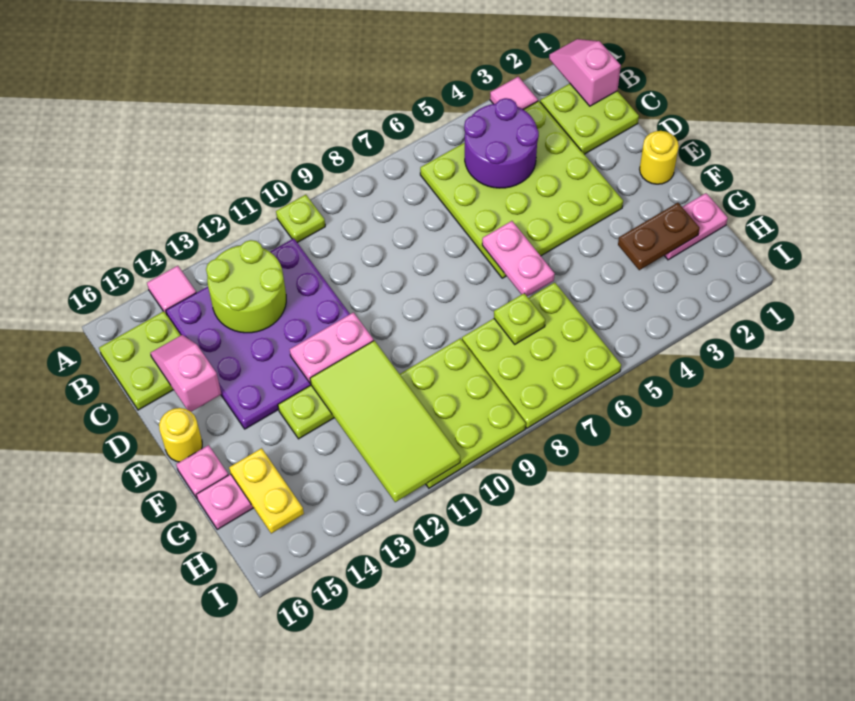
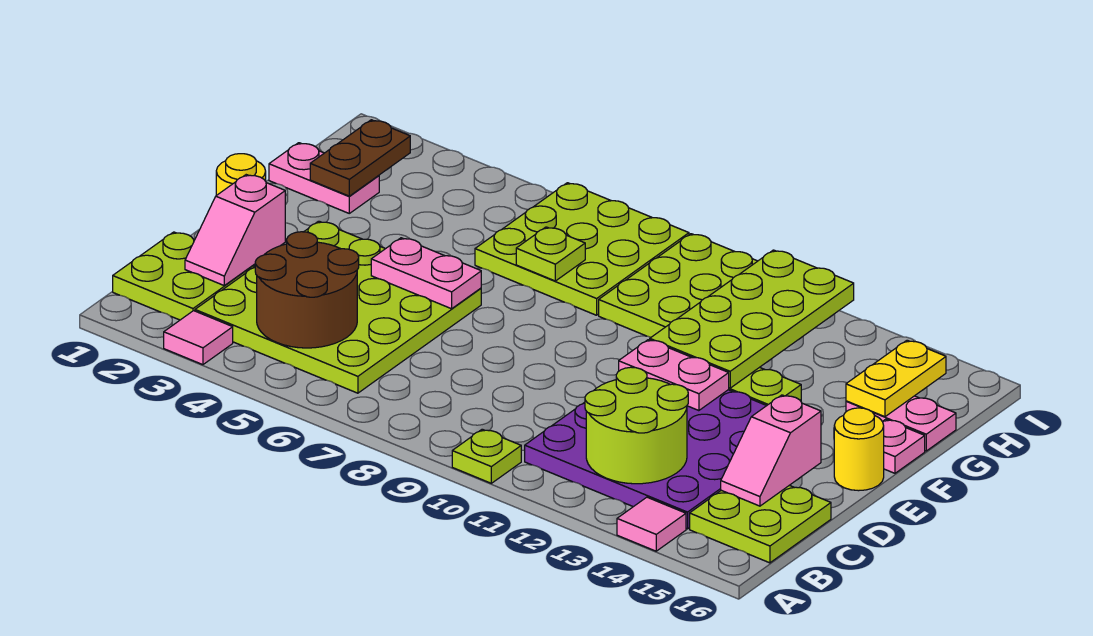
pink 1x2 slope [549,39,621,106] -> pink 1x2 slope moved to [185,175,285,285]
purple 2x2 round brick [464,98,539,188] -> brown 2x2 round brick [255,232,359,348]
pink 1x2 plate [482,221,555,296] -> pink 1x2 plate turned to [371,238,481,309]
lime 2x4 tile [310,341,460,502] -> lime 2x4 plate [650,250,854,388]
brown 1x2 plate [618,203,700,270] -> brown 1x2 plate turned to [310,120,410,196]

